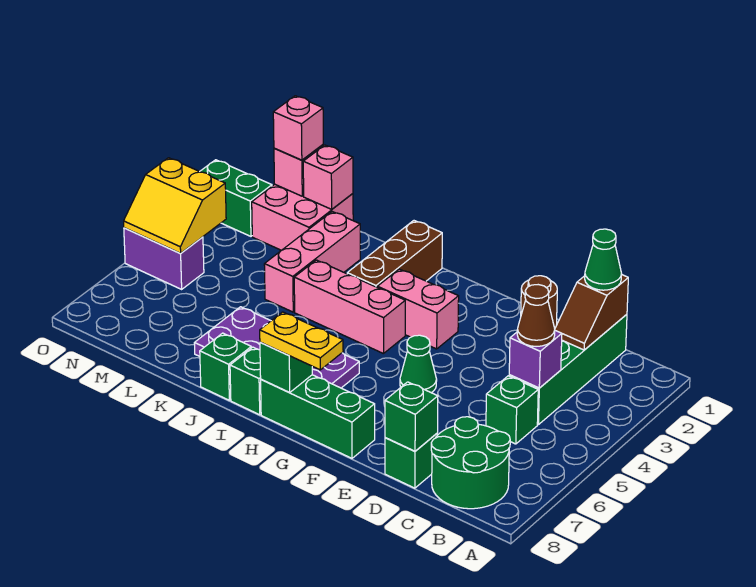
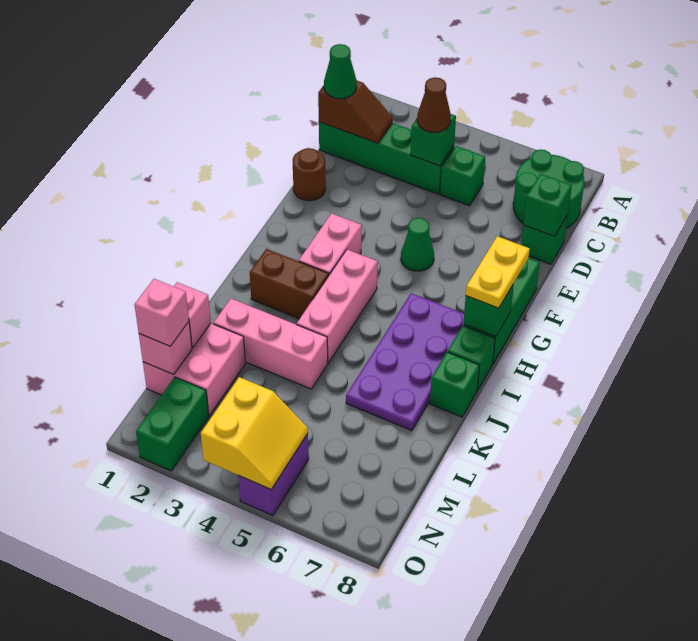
purple 1x1 brick [509,331,562,388] -> green 1x1 brick [411,114,456,166]
brown 1x3 brick [347,221,442,287] -> brown 1x2 brick [250,249,329,319]

